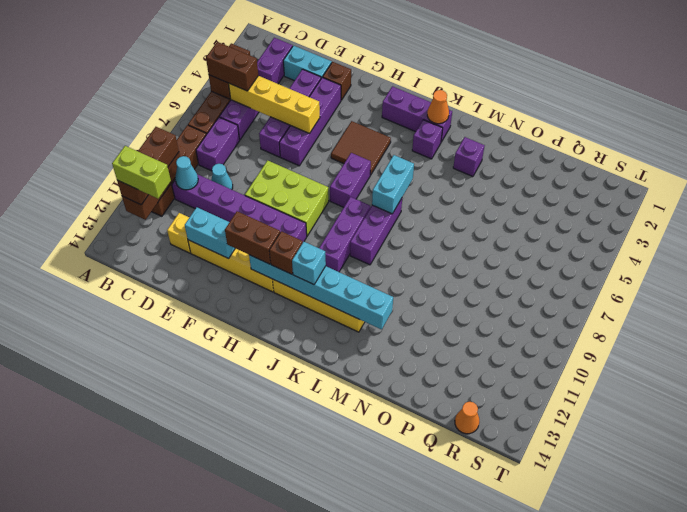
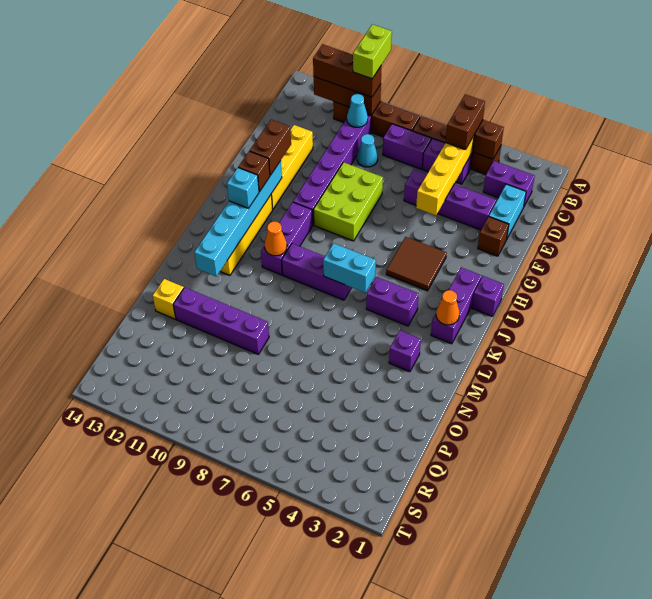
lime 1x2 brick [112,146,171,199] -> lime 1x2 brick moved to [353,24,392,79]
yellow 1x1 brick [167,213,191,253] -> yellow 1x1 brick moved to [153,279,184,319]
cyan 1x2 brick [185,207,235,258] -> none
purple 1x4 brick [279,77,341,166] -> purple 1x4 brick moved to [173,287,269,354]
purple 1x2 brick [330,153,371,207] -> purple 1x2 brick moved to [366,277,419,326]
purple 1x3 brick [319,197,370,272] -> purple 1x3 brick turned to [261,202,313,275]
purple 1x1 brick [412,120,443,159] -> purple 1x1 brick moved to [472,276,504,316]
orange 1x1 cone [455,402,479,434] -> orange 1x1 cone moved to [265,221,287,256]

